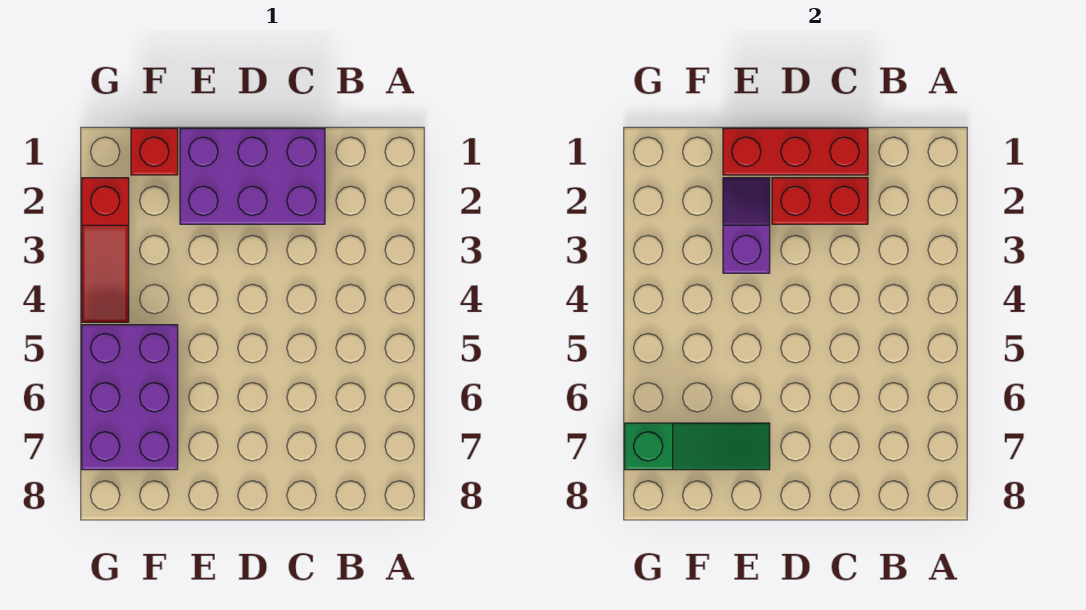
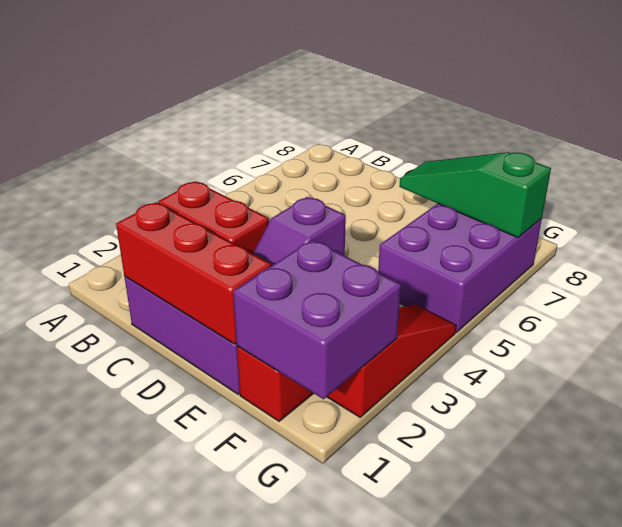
none -> purple 2x2 brick [233,240,401,399]

